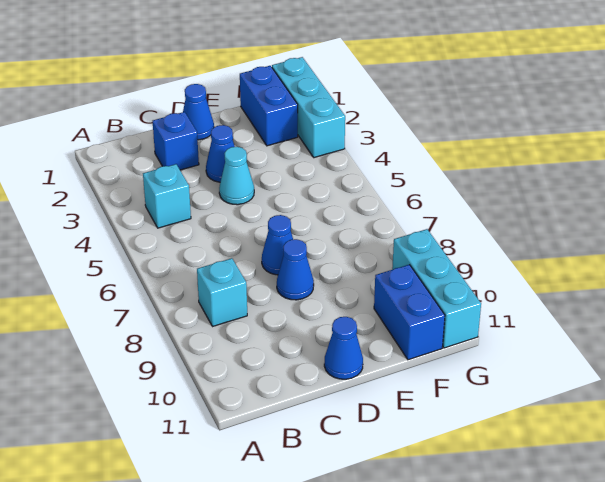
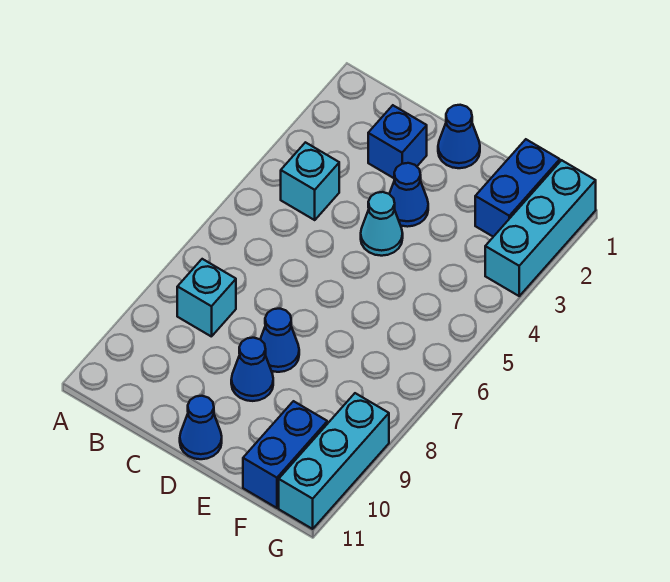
blue 1x1 cone [262,215,293,275] -> blue 1x1 cone moved to [231,338,273,401]

